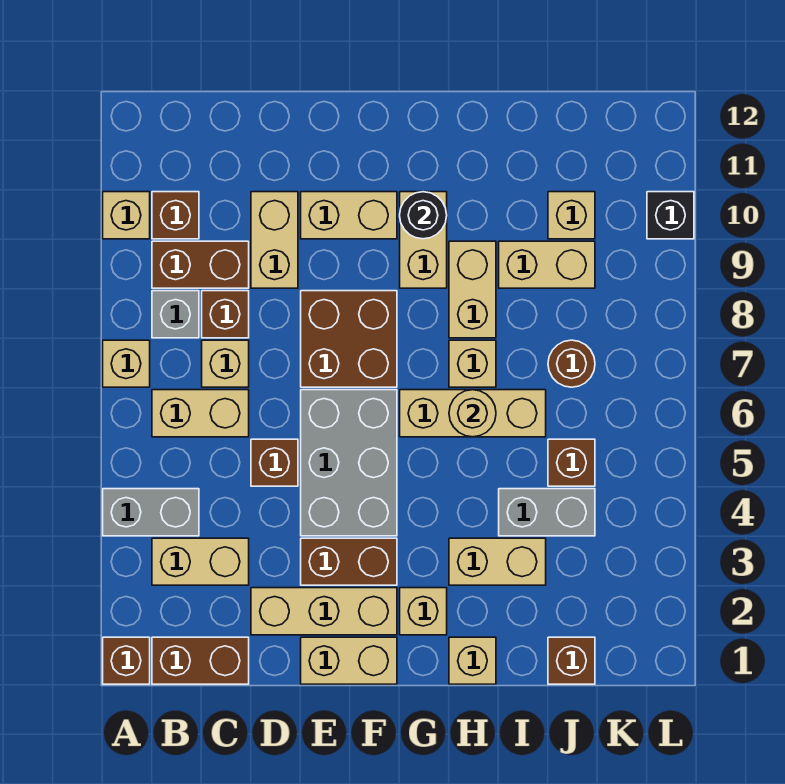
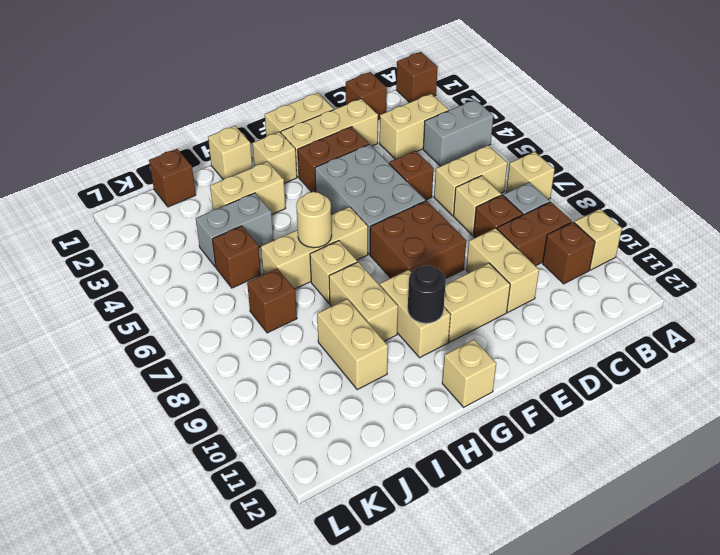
brown 1x2 brick [152,637,249,684] -> brown 1x1 brick [346,72,387,119]
tan 1x2 brick [499,241,595,288] -> tan 1x2 brick turned to [317,299,388,390]
brown 1x1 round brick [548,340,595,387] -> brown 1x1 brick [247,269,297,333]
tan 1x1 brick [548,192,595,239] -> tan 1x1 brick moved to [442,340,496,407]
black 1x1 brick [647,192,694,239] -> none

